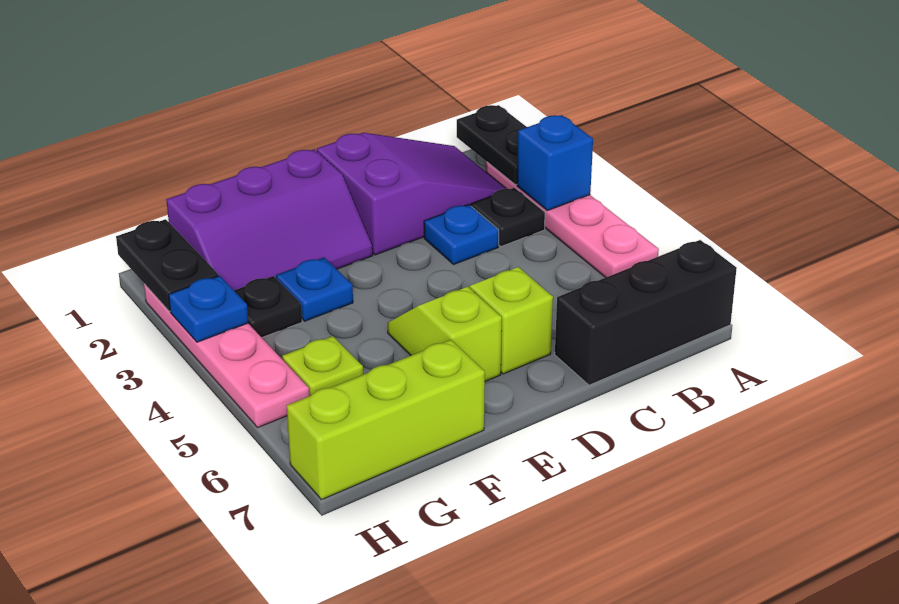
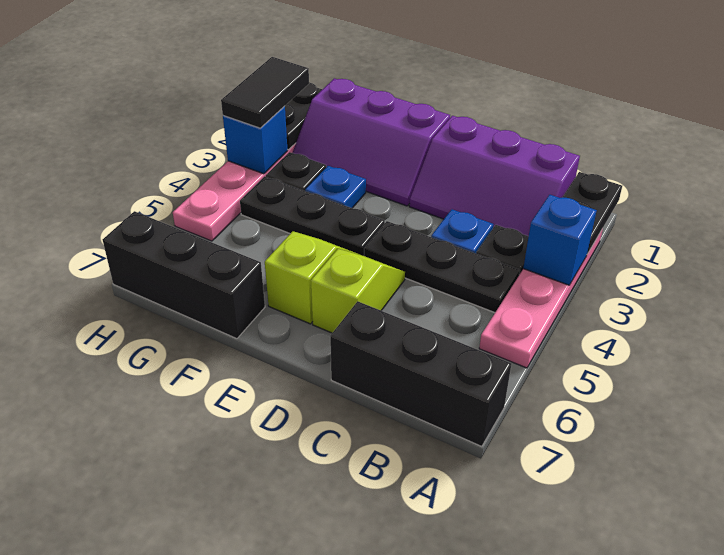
purple 2x3 slope [317,133,506,255] -> purple 2x3 slope turned to [409,116,580,236]
none -> black 1x3 plate [364,221,520,313]
none -> black 1x3 plate [240,176,385,256]
lime 1x3 brick [287,340,485,500] -> black 1x3 brick [103,211,265,339]
lime 1x1 plate [282,336,363,396] -> none
none -> black 1x2 tile [221,57,309,128]
blue 1x1 plate [169,276,248,342] -> blue 1x1 brick [223,106,288,174]

